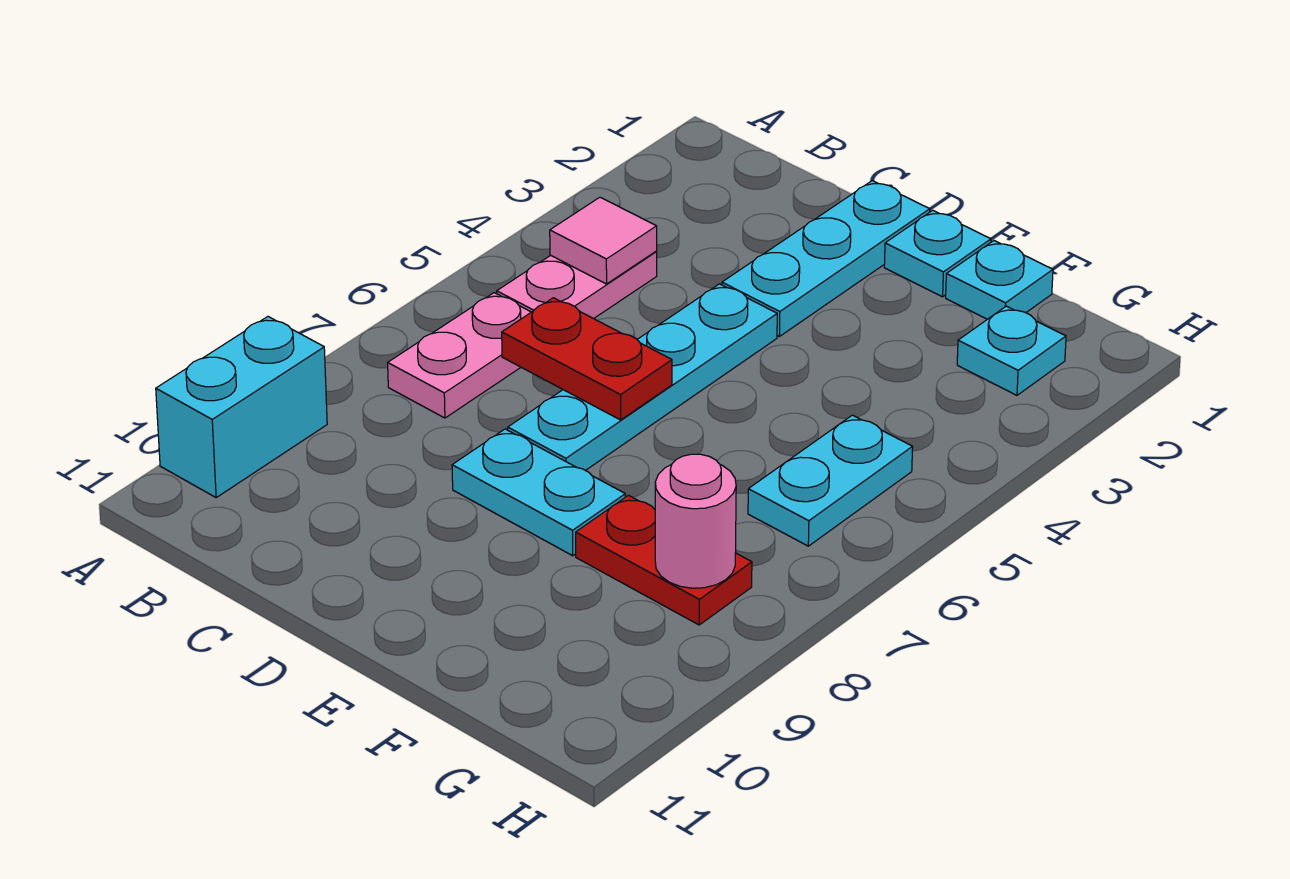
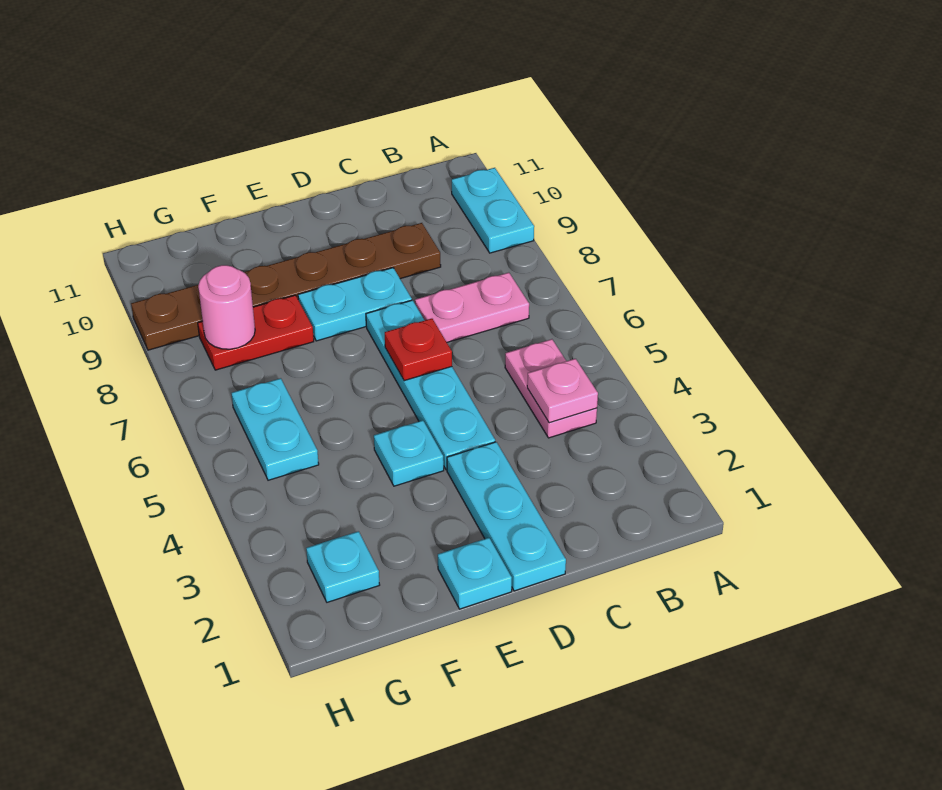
cyan 1x2 brick [156,317,327,497] -> cyan 1x2 plate [452,168,534,253]
pink 1x1 tile [550,197,657,284] -> pink 1x1 plate [527,359,598,423]
pink 1x2 plate [388,293,531,418] -> pink 1x2 plate turned to [415,273,529,342]
red 1x2 plate [502,298,672,420] -> red 1x1 plate [385,319,452,381]
none -> brown 1x6 plate [131,223,441,350]
cyan 1x1 plate [946,241,1053,319] -> cyan 1x1 plate moved to [374,420,444,486]

